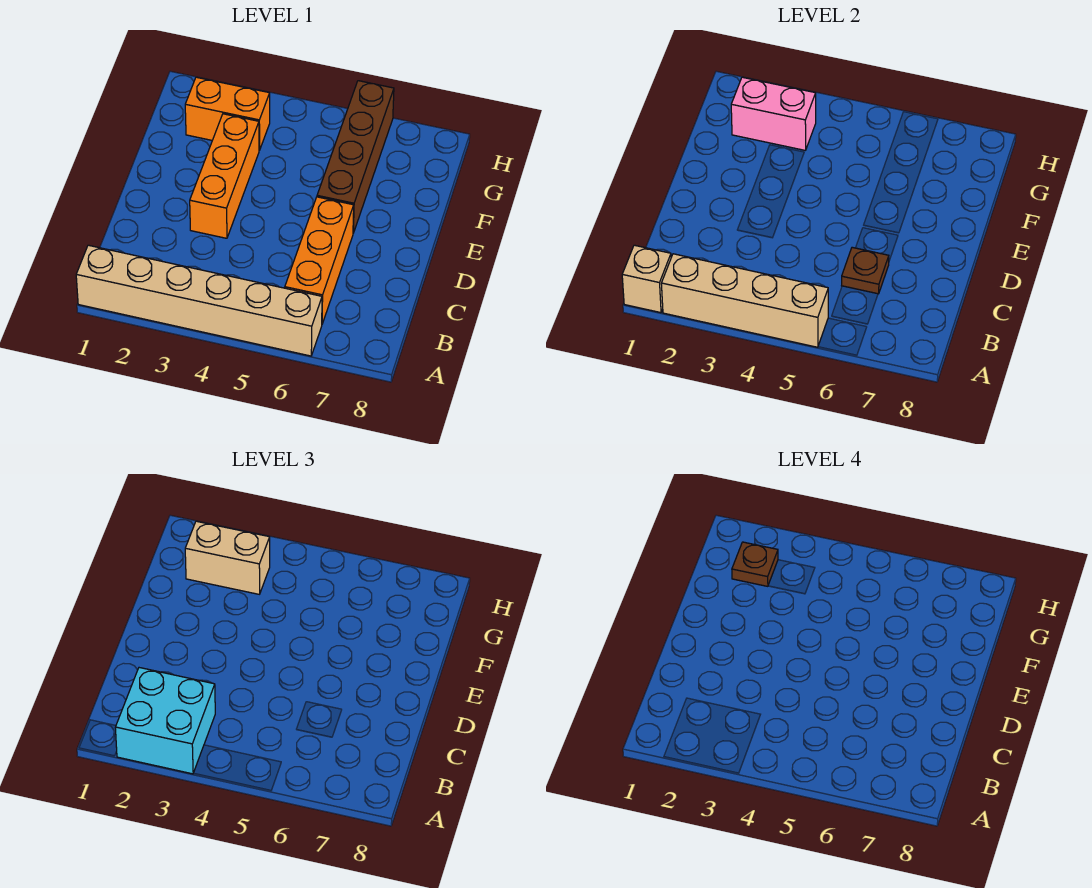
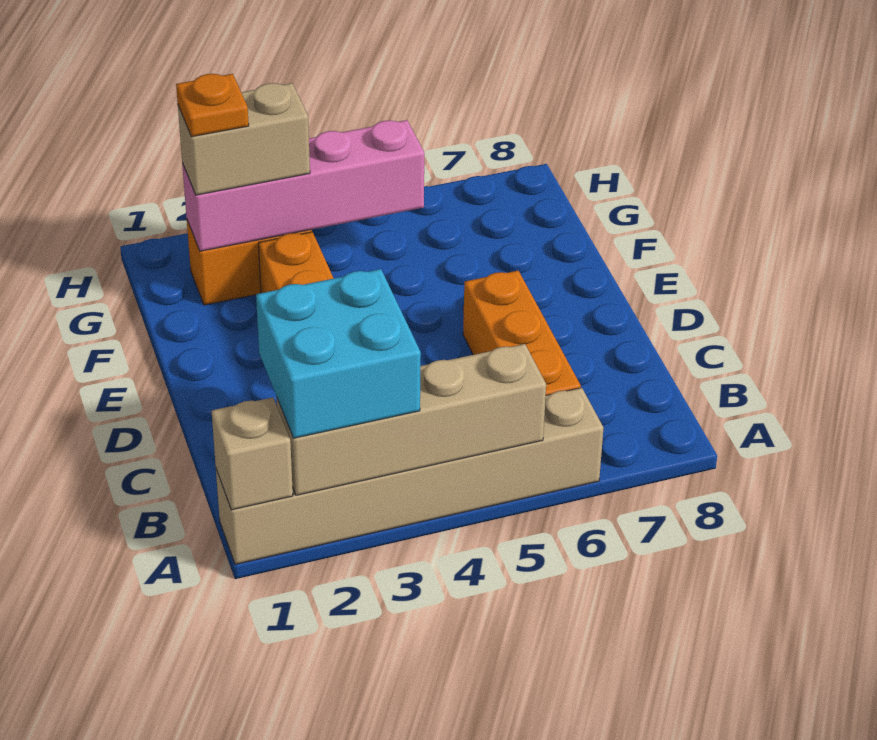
brown 1x1 plate [842,247,889,294] -> none
brown 1x4 brick [317,81,394,233] -> none
pink 1x2 brick [731,77,816,150] -> pink 1x4 brick [182,120,424,251]
brown 1x1 plate [732,542,778,586] -> orange 1x1 plate [176,74,249,137]

